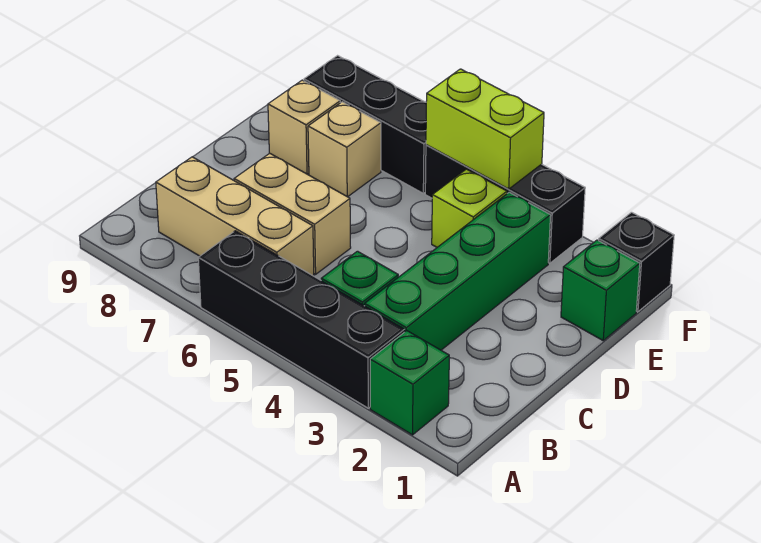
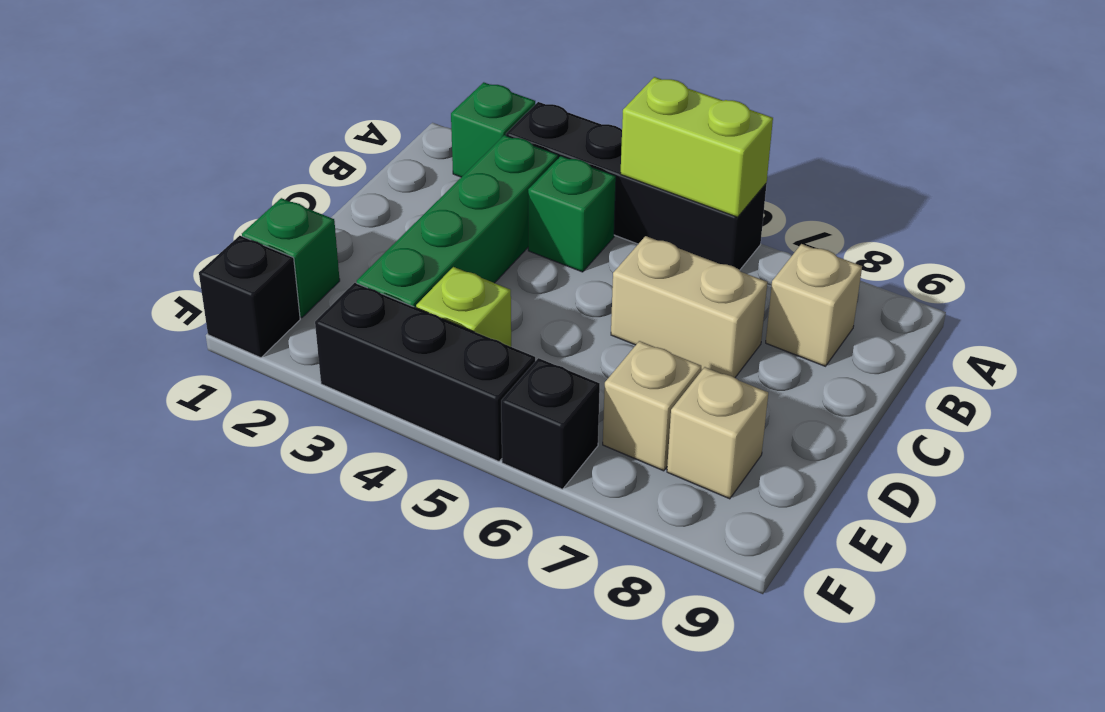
tan 1x3 brick [156,157,314,276] -> tan 1x1 brick [766,244,862,366]
lime 1x2 brick [426,69,544,189] -> lime 1x2 brick moved to [621,77,773,217]
black 1x3 brick [304,56,426,193] -> black 1x1 brick [501,358,600,489]

